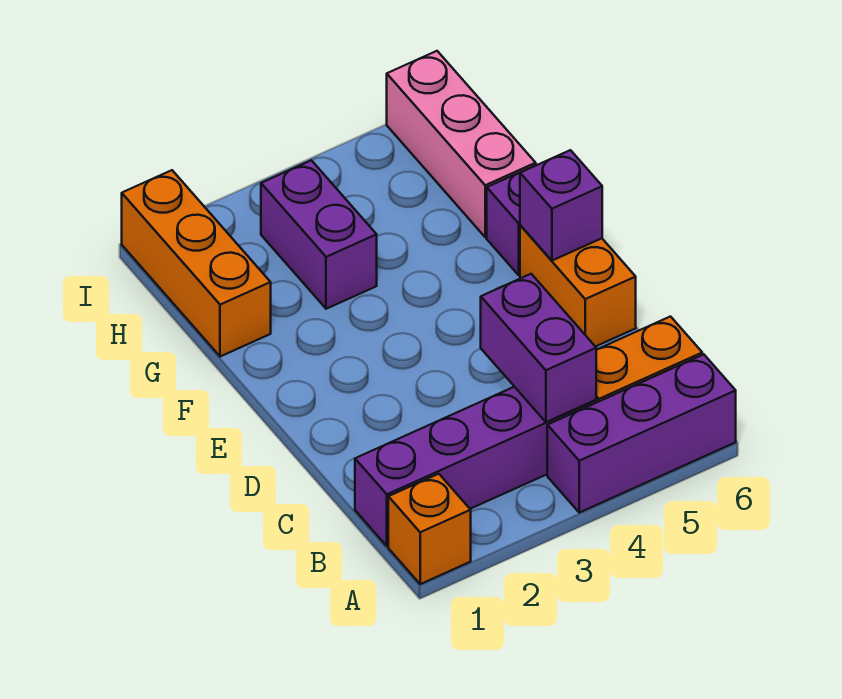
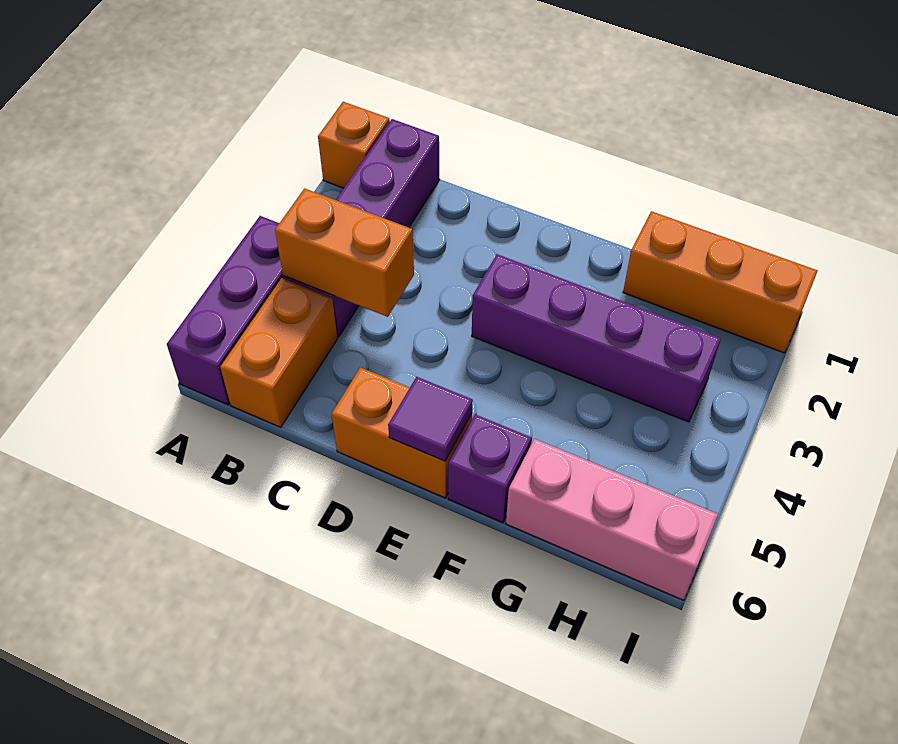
purple 1x2 brick [481,274,596,422] -> orange 1x2 brick [275,188,414,317]
purple 1x1 brick [520,150,602,261] -> purple 1x1 tile [388,377,473,461]
purple 1x2 brick [261,160,377,309] -> purple 1x4 brick [472,254,721,422]

